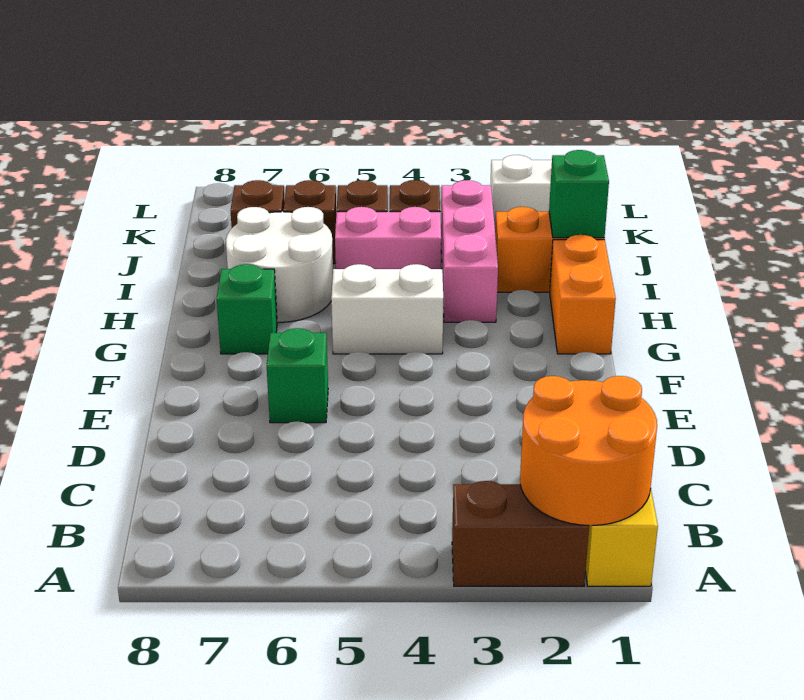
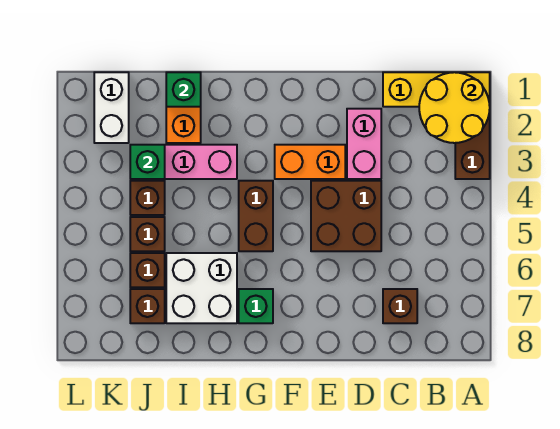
orange 2x2 round brick [520,376,657,526] -> yellow 2x2 round brick [419,72,490,143]
none -> brown 1x1 brick [383,289,417,323]
none -> brown 2x2 brick [311,181,381,251]
green 1x1 brick [267,328,328,423] -> green 1x1 brick moved to [130,145,165,179]
orange 1x2 brick [550,235,616,354] -> orange 1x2 brick moved to [275,145,345,179]
white 1x2 brick [331,264,443,354] -> brown 1x2 brick [239,181,273,251]
white 2x2 round brick [226,207,333,322] -> white 2x2 brick [166,253,237,323]
pink 1x2 brick [335,207,441,269] -> pink 1x2 brick moved to [347,109,381,179]

